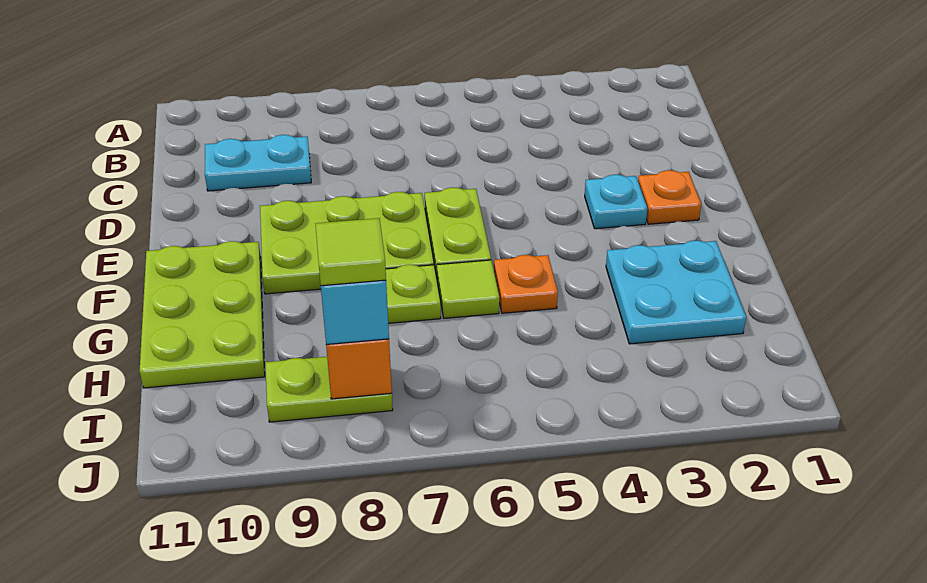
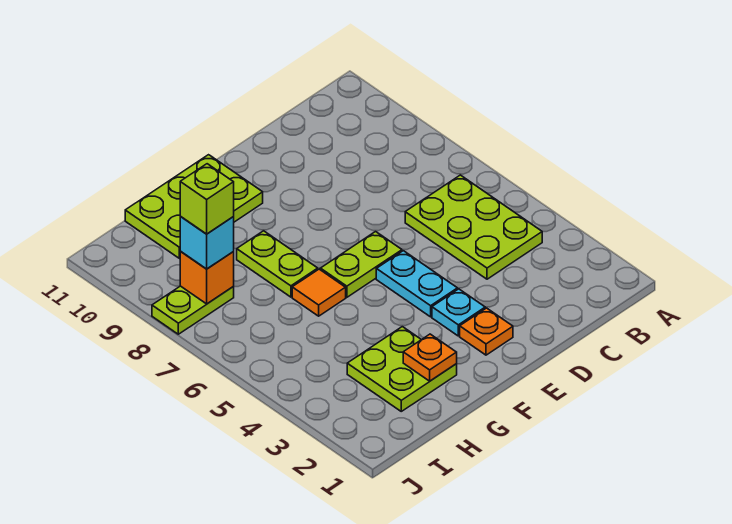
cyan 1x2 plate [205,135,311,191] -> cyan 1x2 plate moved to [376,251,457,317]
lime 2x3 plate [260,192,434,294] -> lime 2x3 plate moved to [405,175,542,279]
cyan 2x2 plate [606,241,746,344] -> lime 2x2 plate [347,327,457,411]
orange 1x1 plate [494,255,558,313] -> orange 1x1 plate moved to [403,334,457,381]
lime 1x1 tile [437,260,499,318] -> orange 1x1 tile [292,269,346,316]
lime 1x2 plate [265,357,393,422] -> lime 1x2 plate turned to [152,286,234,334]
lime 1x1 tile [316,218,386,286] -> lime 1x1 brick [180,164,234,234]

